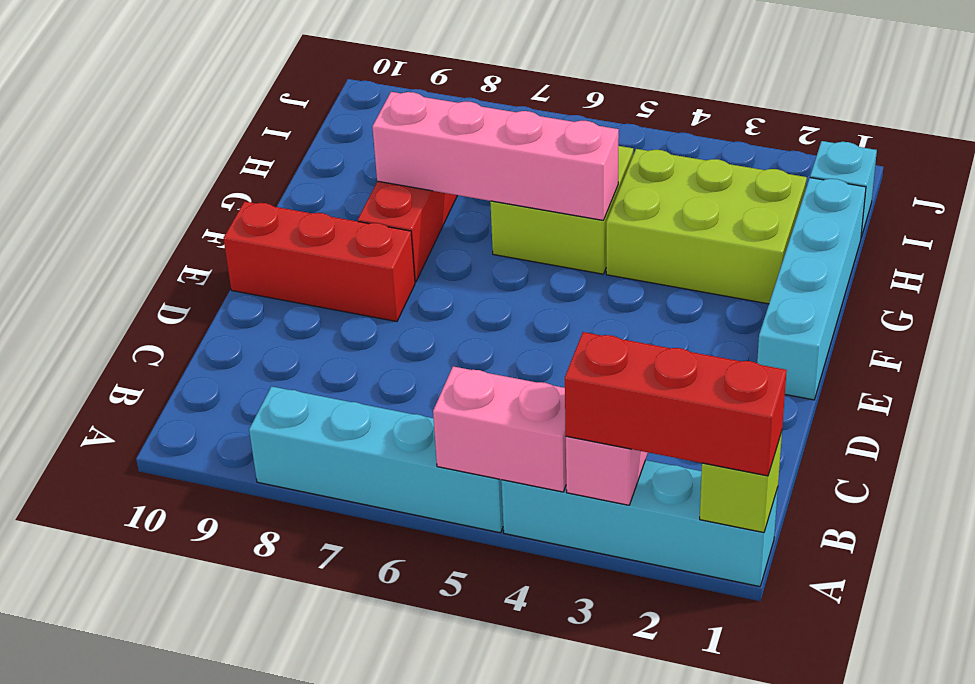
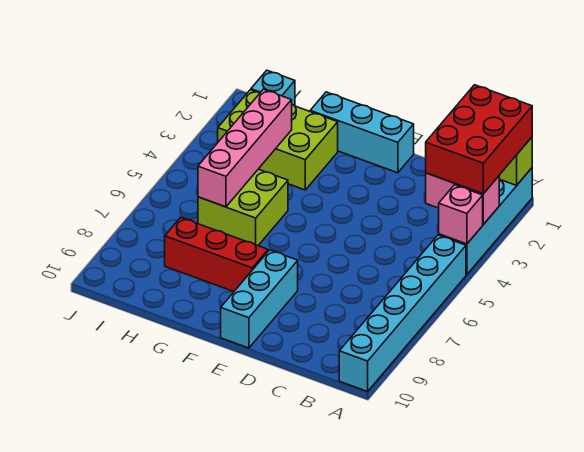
red 1x3 brick [565,332,787,476] -> red 2x3 brick [426,85,532,194]
pink 1x2 brick [433,366,566,492] -> pink 1x1 brick [439,185,483,244]
cyan 1x4 brick [249,386,503,533] -> cyan 1x6 brick [339,235,466,392]
cyan 1x4 brick [757,178,866,400] -> cyan 1x3 brick [310,92,414,173]
red 1x3 brick [224,201,415,322] -> cyan 1x3 brick [221,250,298,348]
lime 2x3 brick [606,149,807,304] -> lime 2x3 brick turned to [218,90,338,190]
pink 1x4 brick [372,92,619,220] -> pink 1x4 brick moved to [198,89,292,207]

